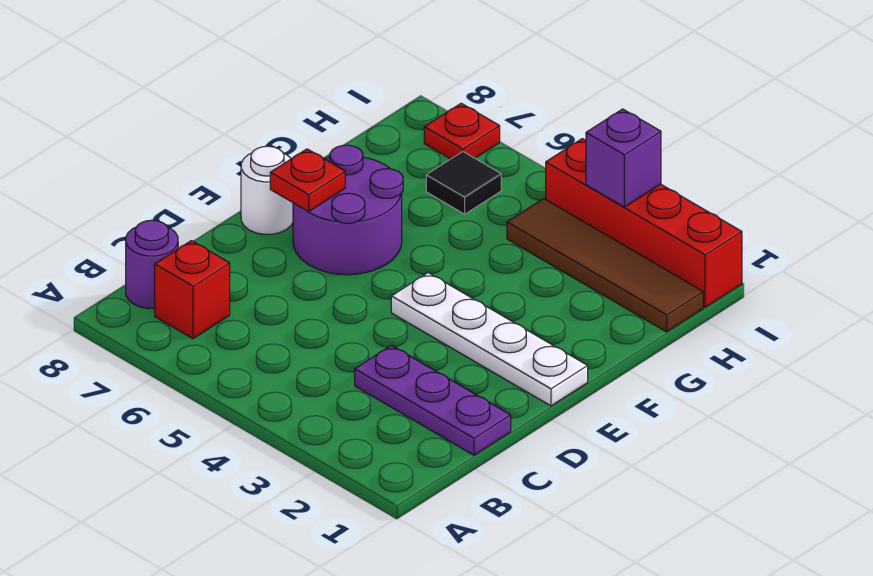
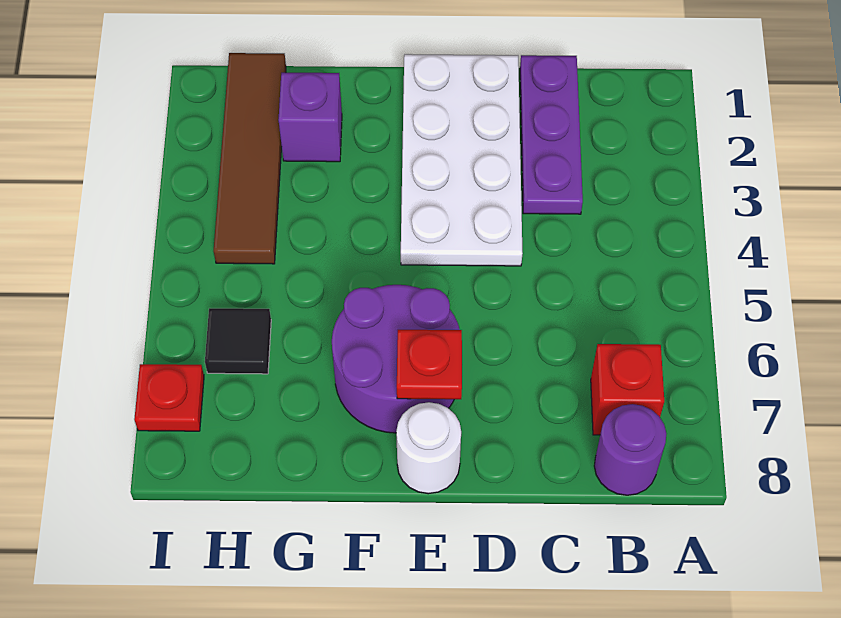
white 1x4 plate [391,273,588,406] -> white 2x4 plate [401,54,523,266]
red 1x4 brick [546,139,742,307] -> none
purple 1x1 brick [586,109,661,207] -> purple 1x1 brick moved to [278,73,342,162]

